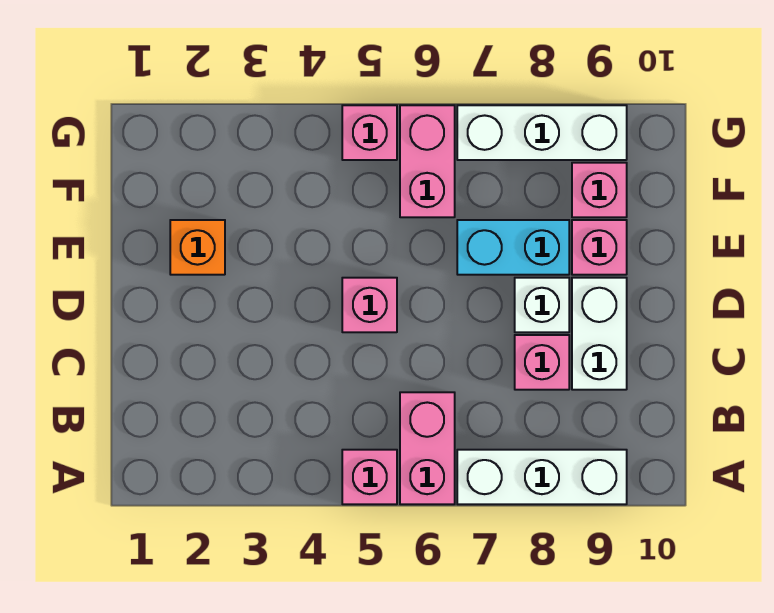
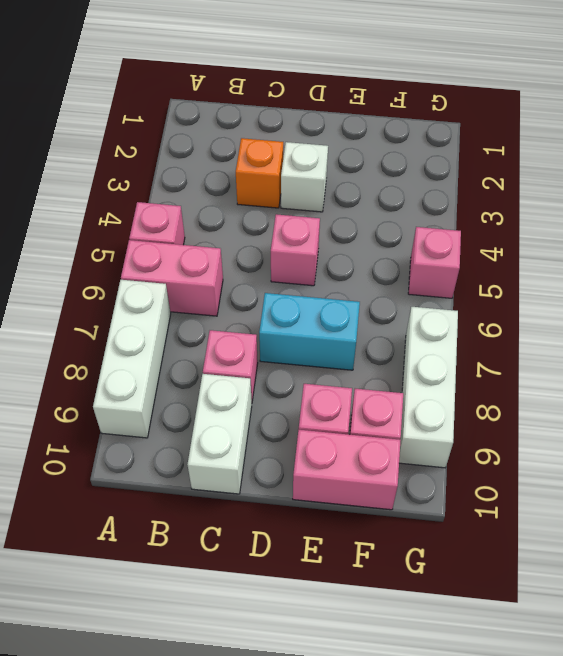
white 1x2 brick [572,278,627,390] -> white 1x2 brick turned to [187,374,252,494]
white 1x1 brick [515,278,569,332] -> white 1x1 brick moved to [281,142,328,212]
orange 1x1 brick [170,220,225,275] -> orange 1x1 brick moved to [236,138,283,208]
cyan 1x2 brick [457,220,569,275] -> cyan 1x2 brick turned to [259,293,360,370]
pink 1x2 brick [400,105,455,217] -> pink 1x2 brick moved to [293,430,401,510]

